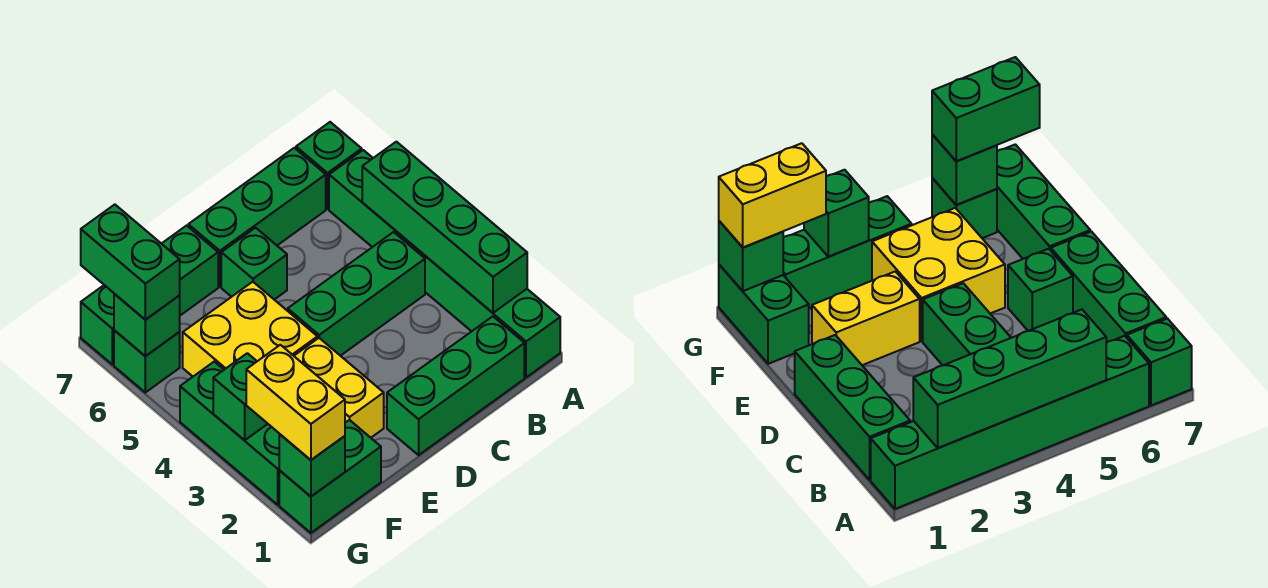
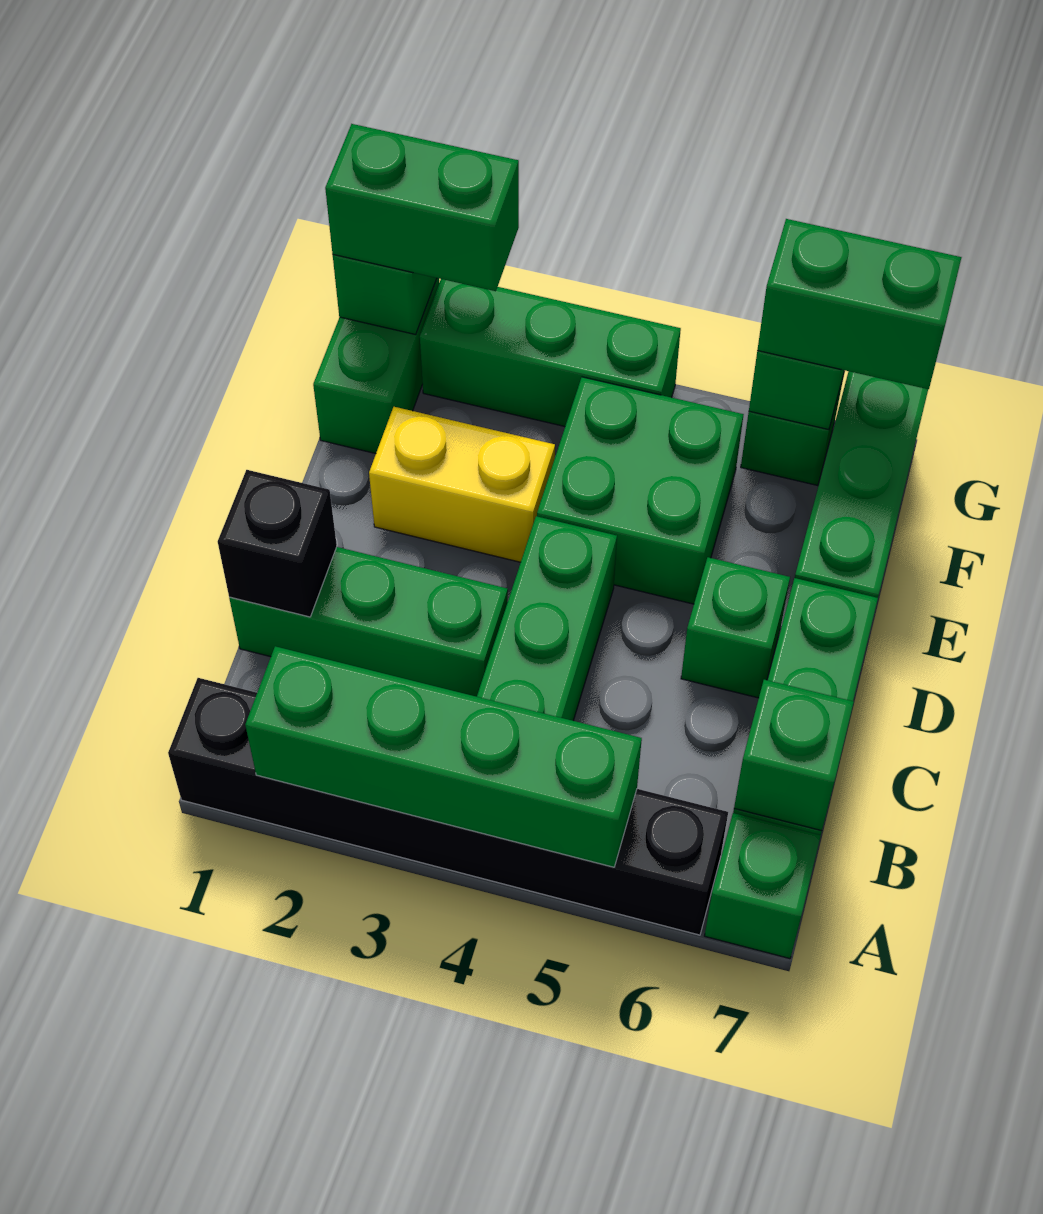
green 1x6 brick [329,150,560,377] -> black 1x6 brick [168,678,728,935]
green 1x3 brick [387,316,524,455] -> green 1x3 brick turned to [229,547,508,697]
none -> black 1x1 brick [218,470,337,617]
yellow 2x2 brick [183,282,317,376] -> green 2x2 brick [537,377,744,604]
yellow 1x2 brick [246,345,345,460] -> green 1x2 brick [325,124,519,291]
green 1x1 brick [213,353,268,440] -> green 1x1 brick moved to [734,680,854,831]

